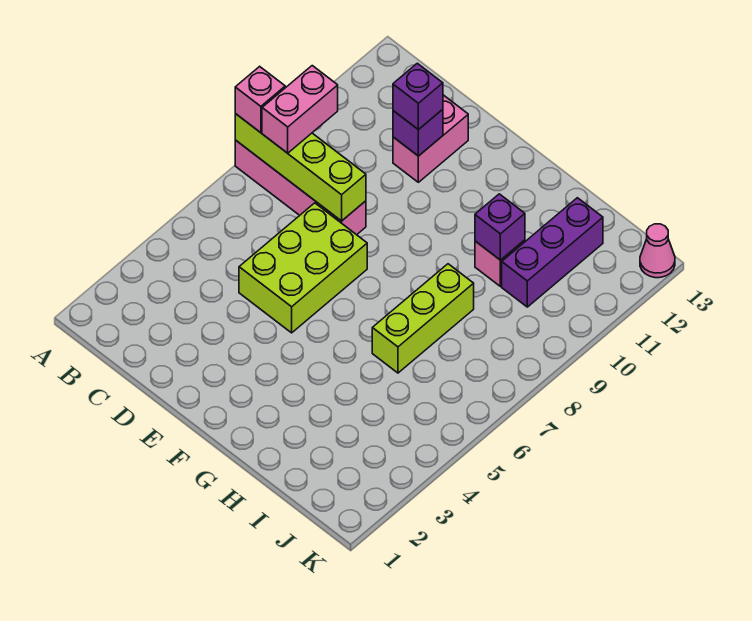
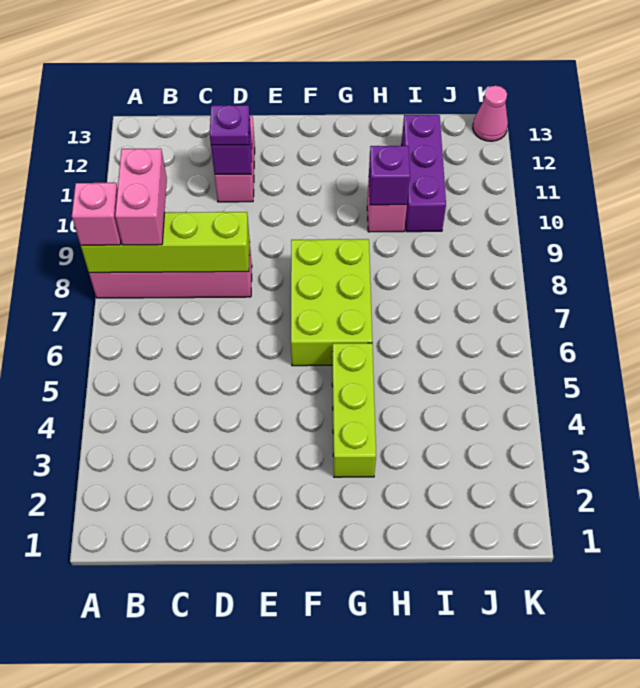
lime 2x3 brick [239,203,367,333] -> lime 2x3 brick moved to [291,239,372,366]
purple 1x1 brick [393,63,443,130] -> purple 1x1 plate [210,105,250,145]
lime 1x3 brick [372,264,474,373] -> lime 1x3 brick moved to [332,343,376,477]

